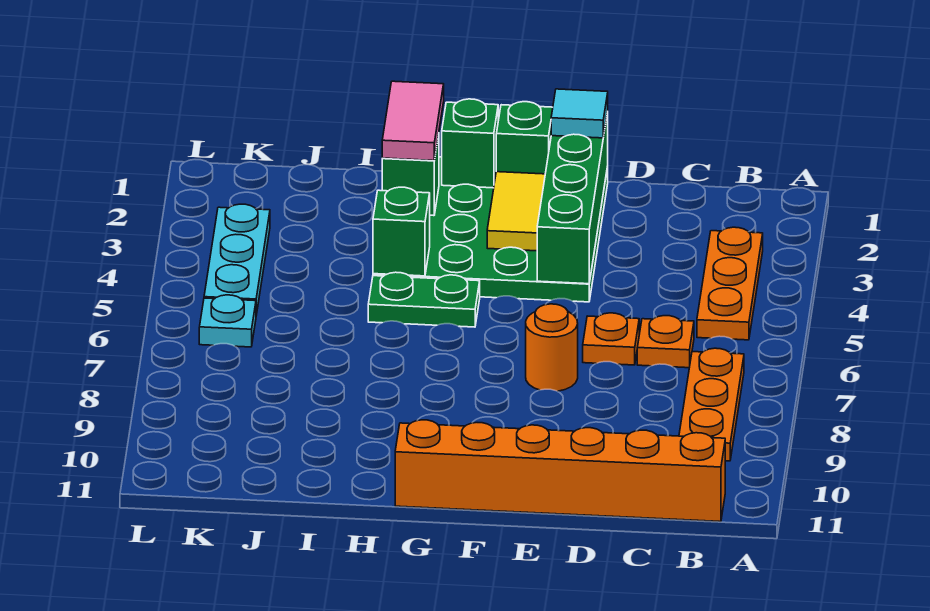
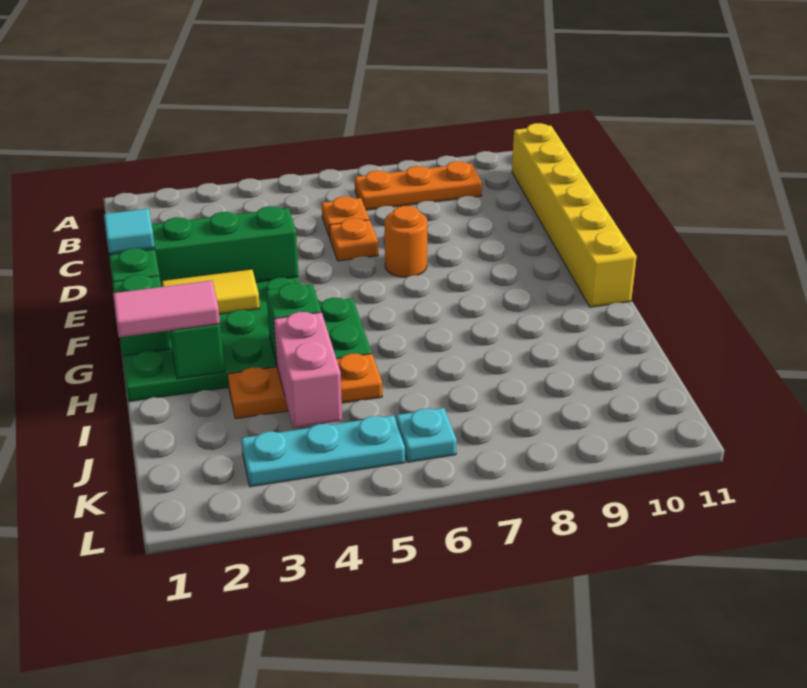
orange 1x3 plate [697,227,763,340] -> orange 1x3 plate moved to [228,354,382,419]
orange 1x6 brick [395,420,725,522] -> yellow 1x6 brick [512,123,637,307]
none -> pink 1x2 brick [274,312,342,428]

